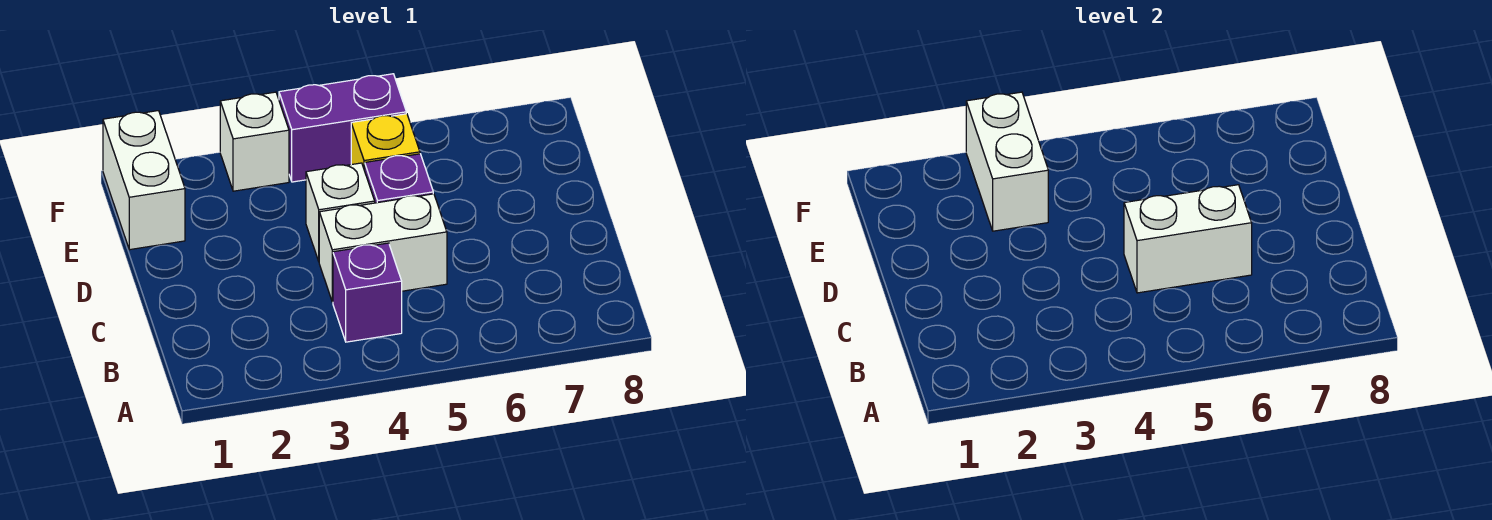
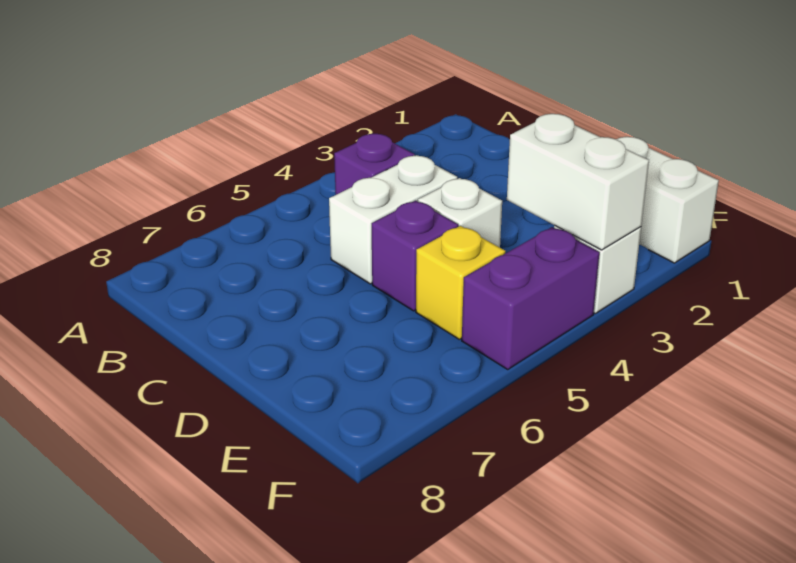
white 1x2 brick [1124,185,1252,293] -> none

